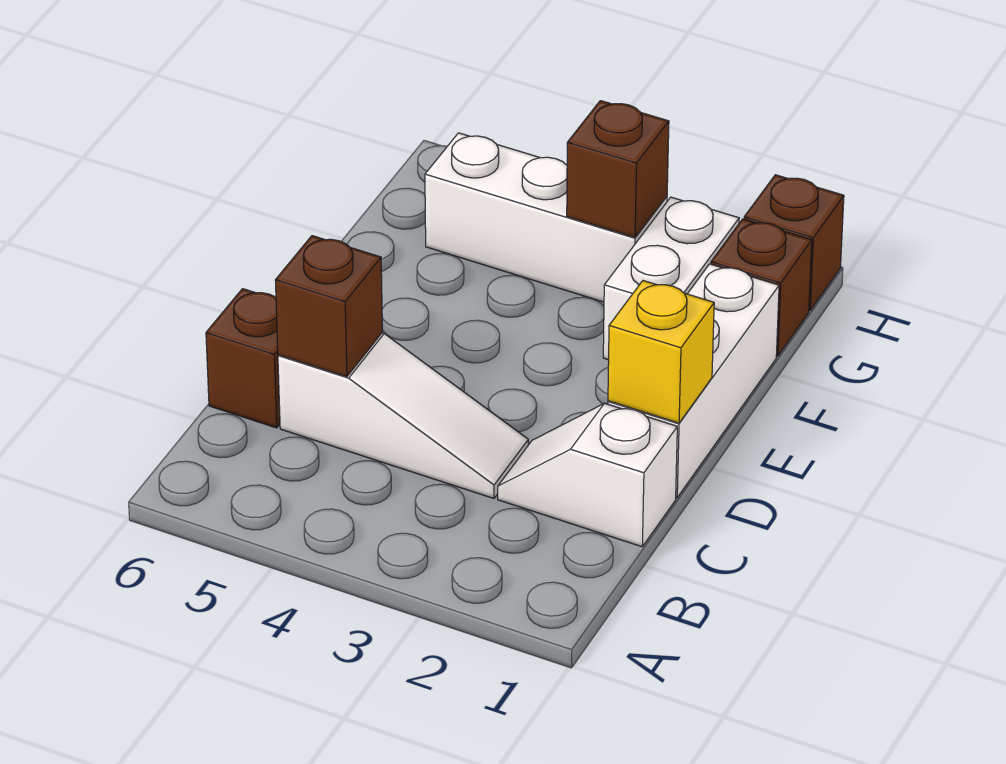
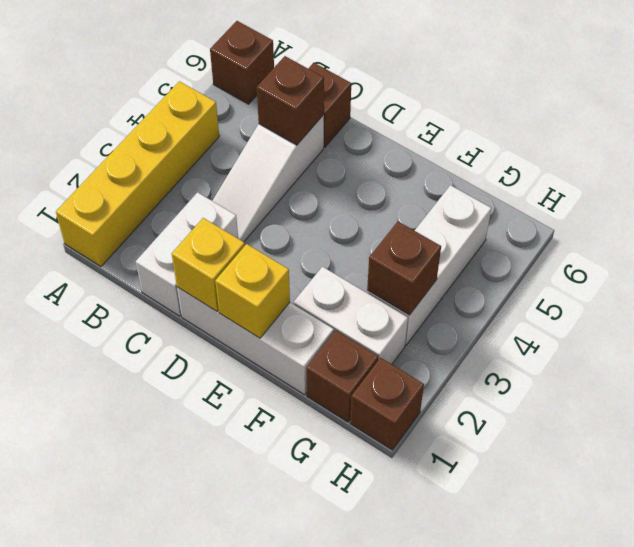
none -> yellow 1x4 brick [56,81,219,267]
none -> brown 1x1 brick [210,21,274,104]
white 1x2 slope [498,403,677,547] -> white 1x2 brick [136,192,238,316]
none -> yellow 1x1 brick [215,244,290,338]

